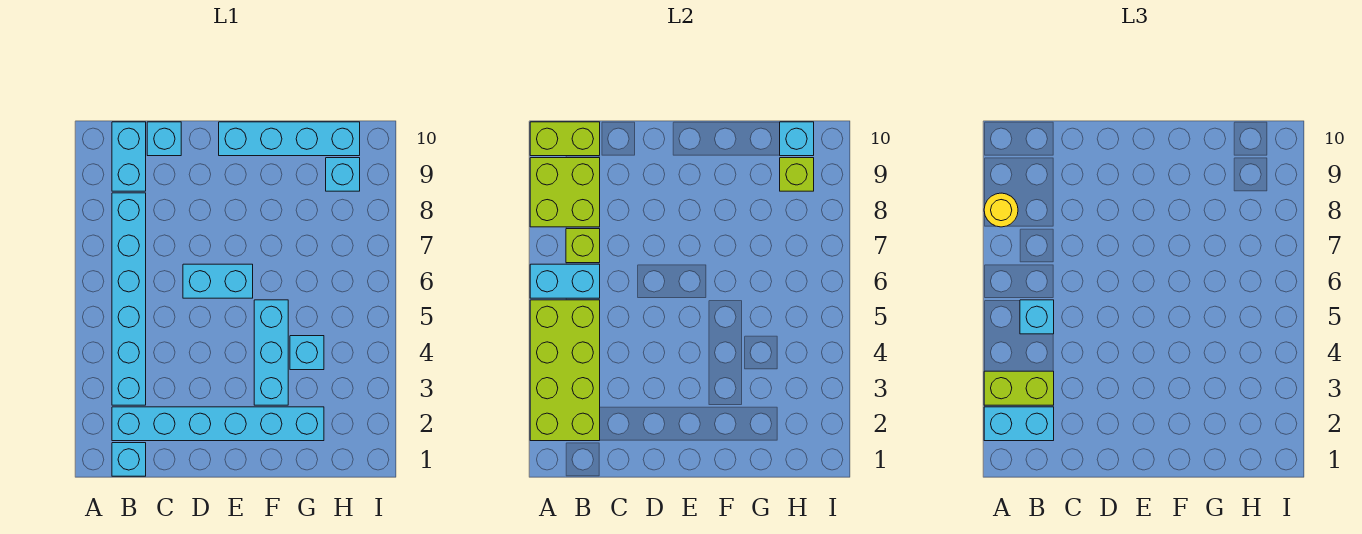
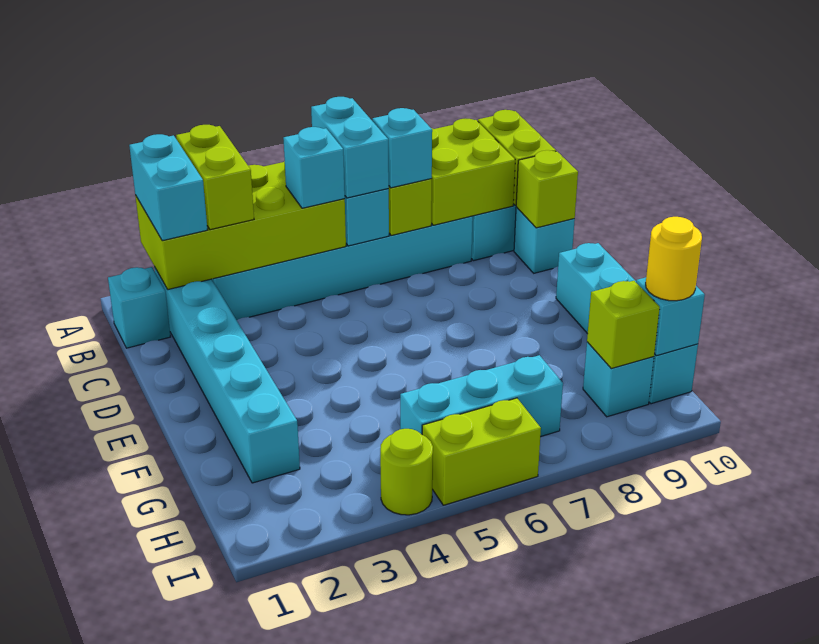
yellow 1x1 round brick [984,193,1018,227] -> yellow 1x1 round brick moved to [646,217,702,301]
none -> lime 1x1 brick [516,150,578,228]
cyan 1x2 brick [183,264,253,298] -> cyan 1x2 brick moved to [311,97,389,198]
cyan 1x3 brick [254,300,288,405] -> cyan 1x3 brick moved to [400,355,563,437]
cyan 1x1 brick [290,336,324,370] -> cyan 1x1 brick moved to [372,108,432,188]
none -> lime 1x1 round brick [380,429,433,515]
none -> lime 1x2 brick [422,398,541,505]

